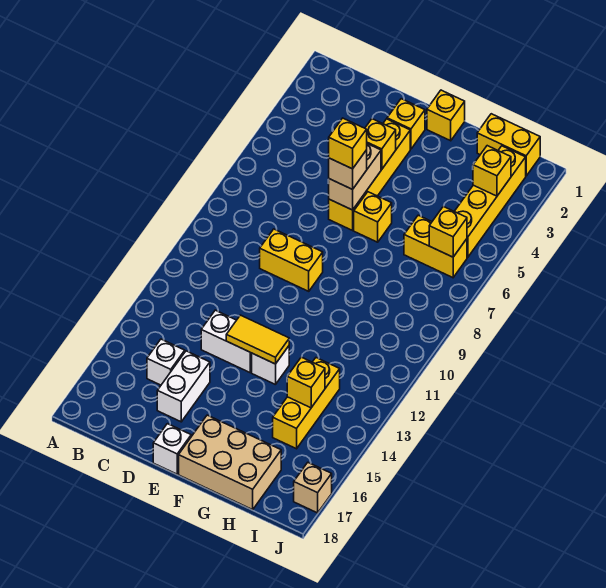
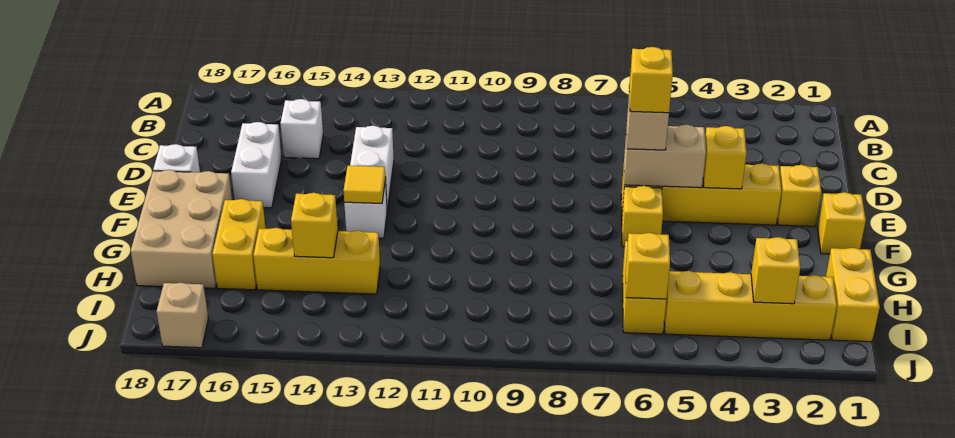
yellow 1x2 brick [260,229,323,291] -> yellow 1x2 brick moved to [212,199,266,290]
white 1x2 brick [157,351,210,422] -> white 1x2 brick turned to [231,122,282,208]
yellow 1x2 tile [226,315,289,364] -> yellow 1x1 tile [343,166,386,203]

